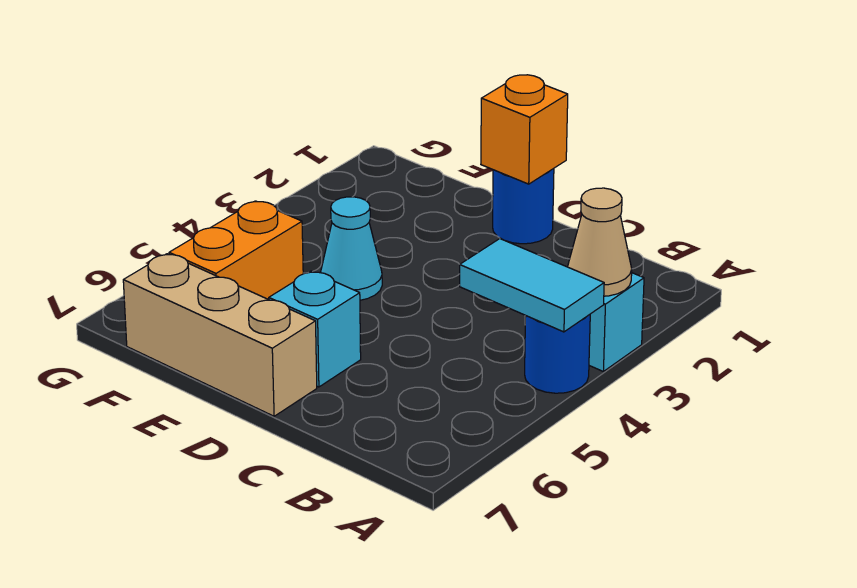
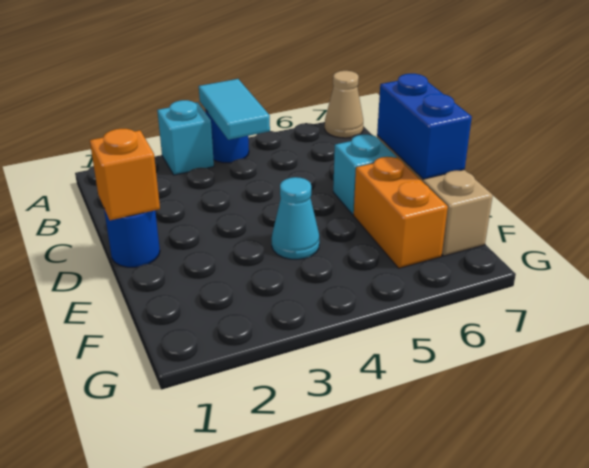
tan 1x1 cone [568,188,632,296] -> tan 1x1 cone moved to [325,71,363,138]
none -> blue 1x2 brick [377,74,472,179]
orange 1x2 brick [169,201,303,300] -> orange 1x2 brick turned to [354,157,448,268]

